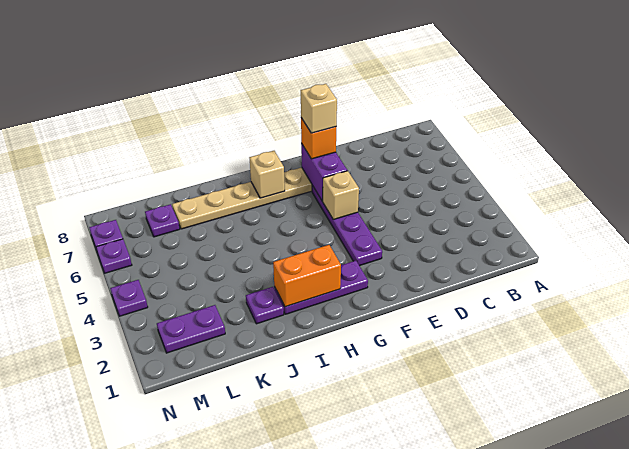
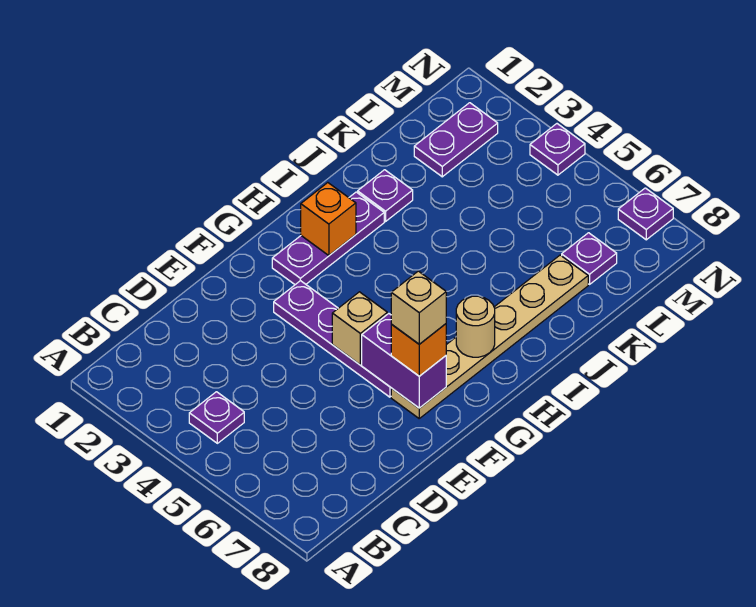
orange 1x2 brick [273,245,341,307] -> orange 1x1 brick [301,183,356,256]
tan 1x1 brick [250,151,285,198] -> tan 1x1 round brick [456,296,495,357]
purple 1x1 plate [96,239,132,273] -> purple 1x1 plate moved to [189,392,244,443]

